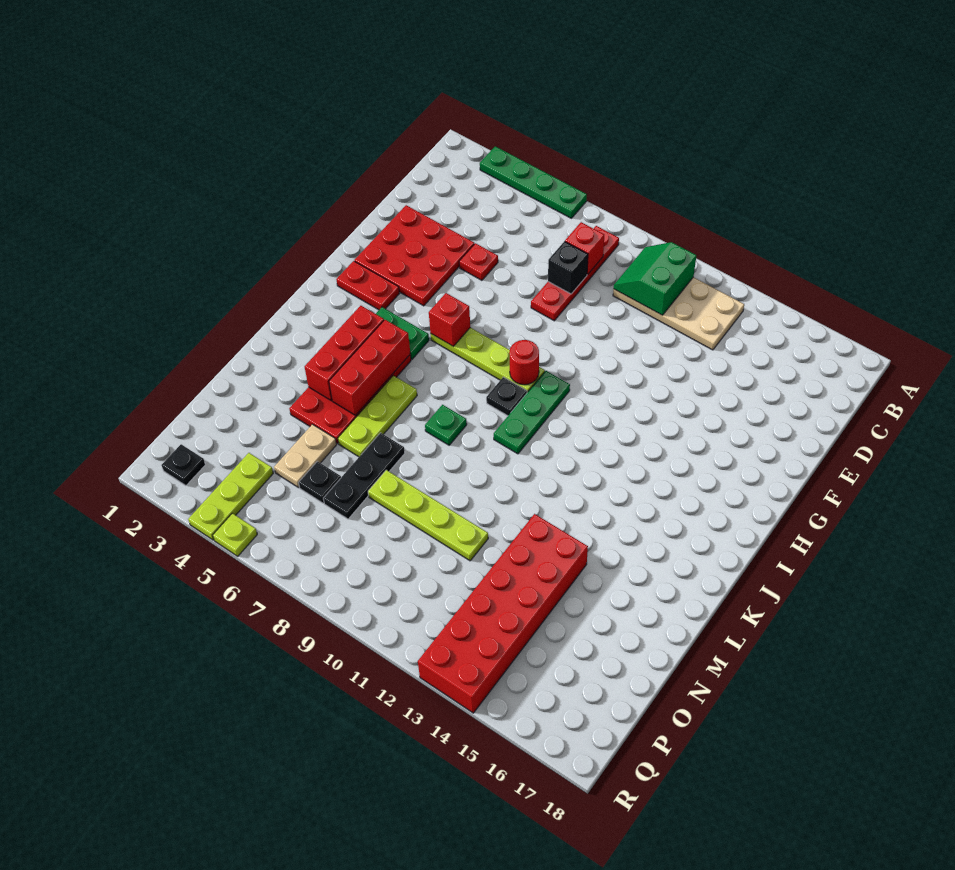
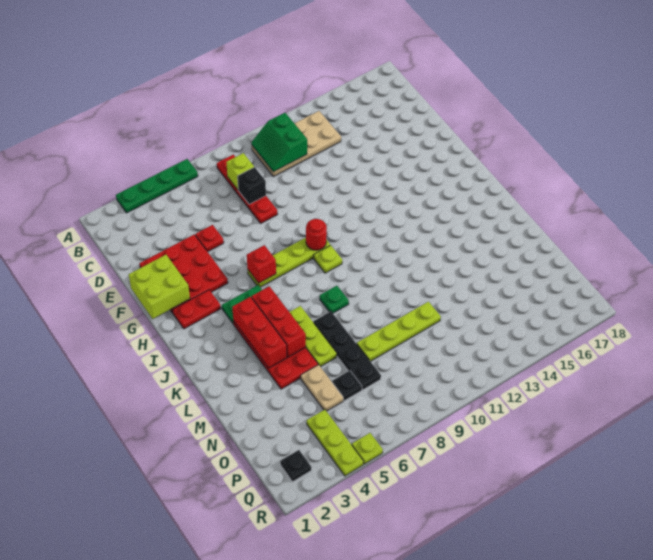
red 1x1 brick [565,222,604,275] -> lime 1x1 brick [226,153,254,190]
none -> lime 2x2 brick [129,255,190,319]
green 1x3 plate [494,371,570,454] -> none
black 1x1 plate [486,377,527,416] -> lime 1x1 plate [314,245,342,273]
black 1x3 plate [323,433,405,519] -> black 1x4 plate [314,311,381,390]
red 2x6 brick [418,514,588,713] -> none

